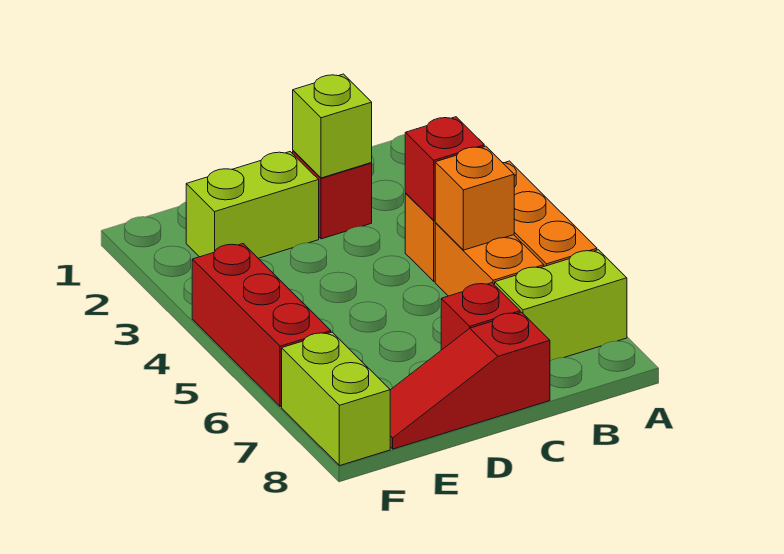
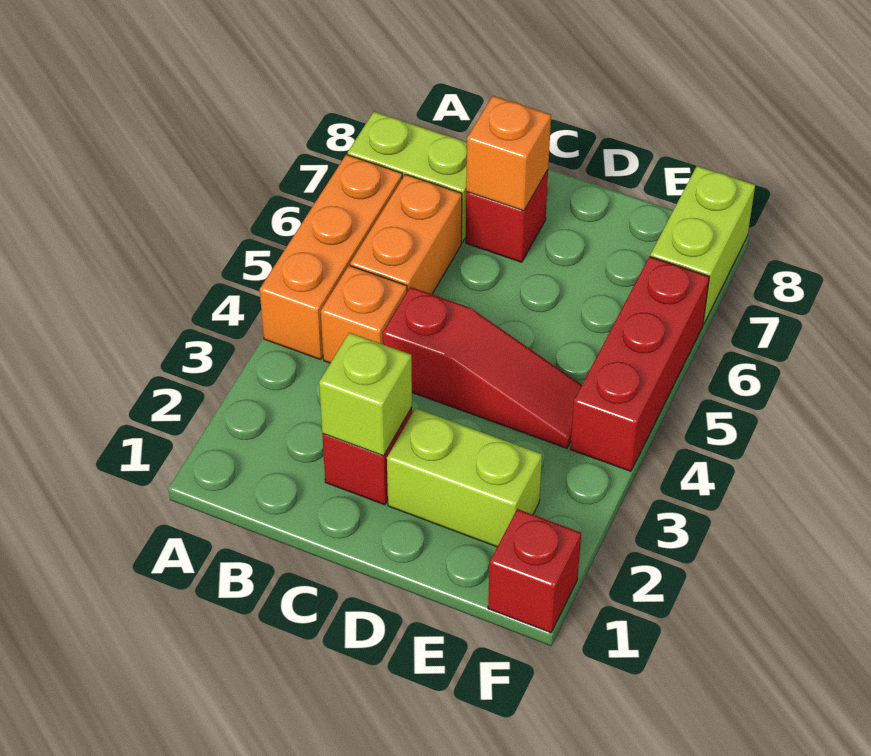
red 1x1 brick [405,117,484,221] -> red 1x1 brick moved to [488,509,581,633]
orange 1x1 brick [435,146,514,250] -> orange 1x1 brick moved to [466,96,551,211]
red 1x3 slope [390,312,550,449] -> red 1x3 slope moved to [383,287,582,448]

